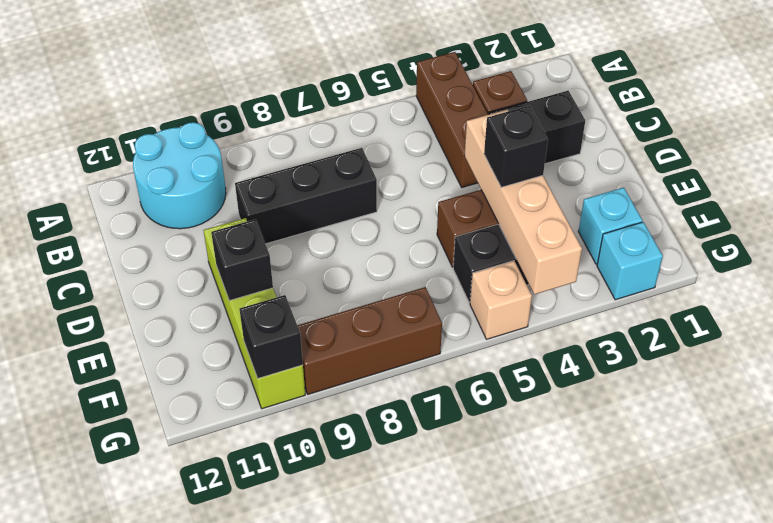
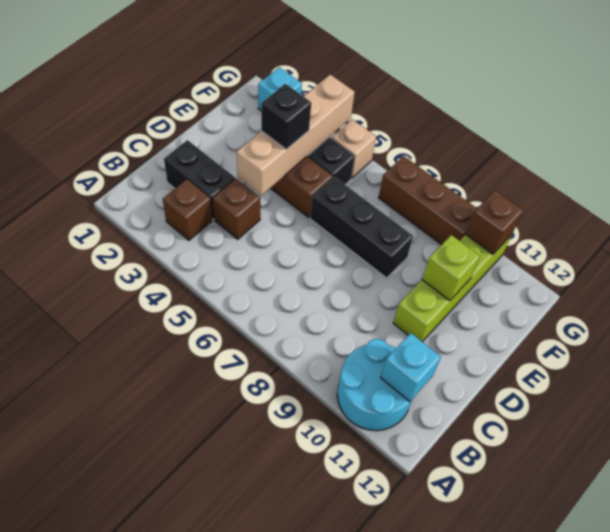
brown 1x3 brick [416,52,488,188] -> brown 1x1 brick [213,178,260,239]
black 1x3 brick [235,148,377,244] -> black 1x3 brick moved to [310,177,413,278]
black 1x1 brick [211,219,273,301] -> lime 1x1 brick [422,235,480,301]
cyan 1x1 brick [578,188,642,264] -> cyan 1x1 brick moved to [381,333,441,401]
black 1x1 brick [240,295,303,379] -> brown 1x1 brick [466,190,523,254]

